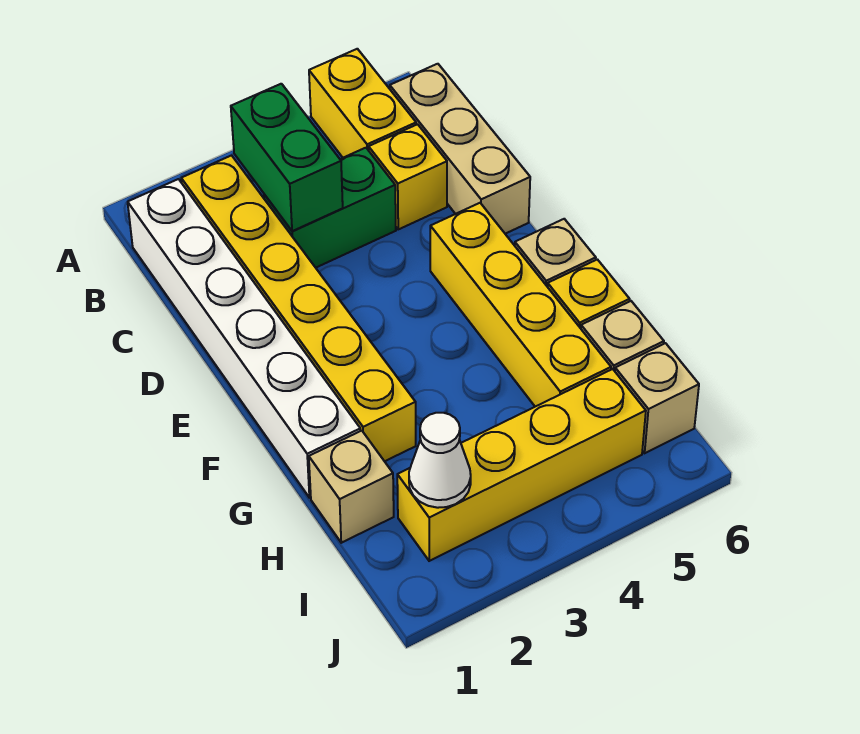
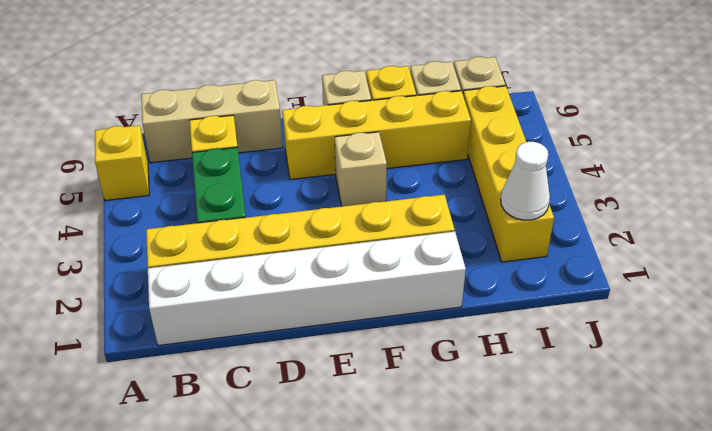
yellow 1x2 brick [309,49,416,158] -> yellow 1x1 brick [95,125,149,201]
green 1x2 brick [231,84,343,231] -> none
tan 1x1 brick [309,431,394,543] -> tan 1x1 brick moved to [335,132,387,206]

